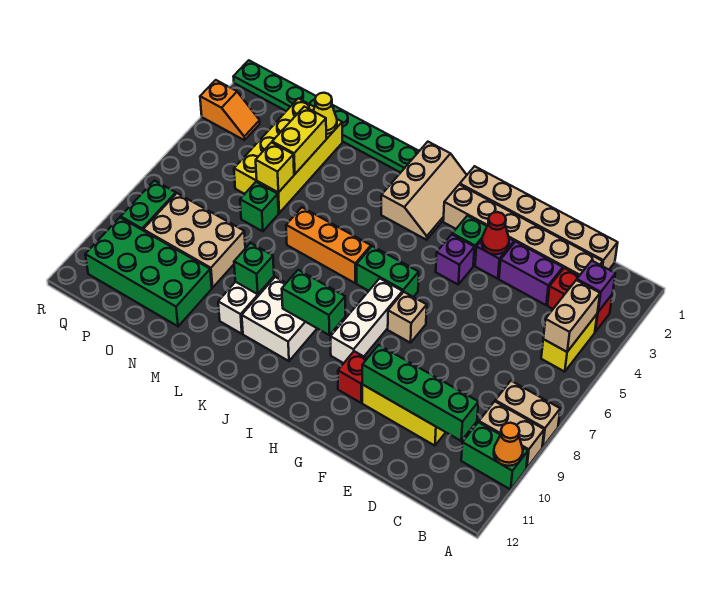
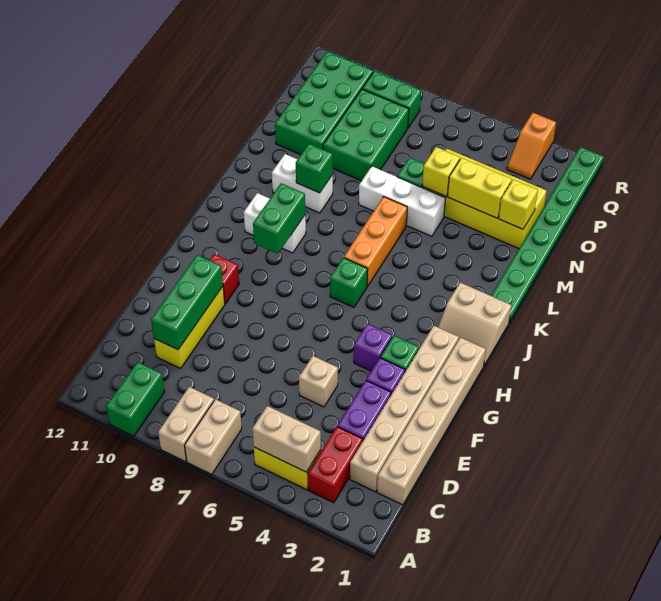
tan 1x2 brick [479,401,544,468] -> tan 1x2 brick moved to [185,399,242,474]
orange 1x1 cone [494,423,523,466] -> none
purple 1x1 brick [577,261,615,312] -> none
green 1x4 brick [362,345,478,441] -> green 1x3 brick [151,255,223,350]
red 1x1 cone [482,212,509,254] -> none
tan 1x1 brick [388,292,427,343] -> tan 1x1 brick moved to [299,356,338,407]
green 1x2 brick [357,246,419,297] -> green 1x1 brick [330,258,368,307]
white 1x3 brick [331,278,403,363] -> white 1x3 brick moved to [359,166,446,236]
tan 2x3 slope [381,142,467,240] -> tan 2x2 slope [438,283,511,365]
white 2x2 brick [242,277,317,361] -> white 1x2 brick [244,193,306,253]
yellow 1x1 cone [313,93,337,134] -> yellow 1x1 brick [499,179,538,229]
tan 2x3 brick [143,193,245,288] -> green 2x3 brick [323,89,409,181]

